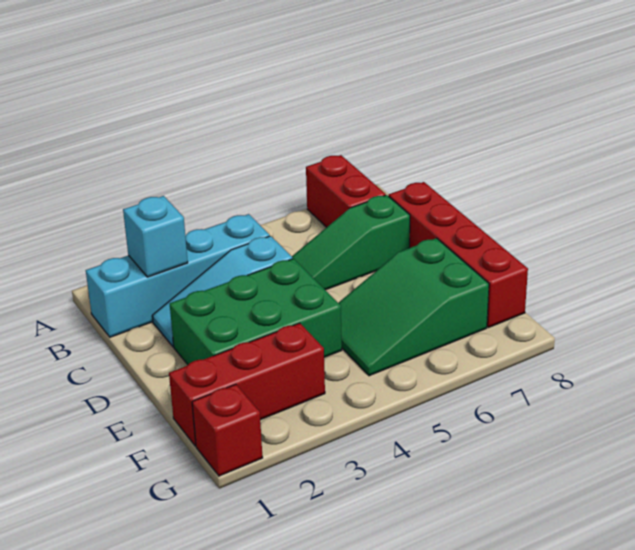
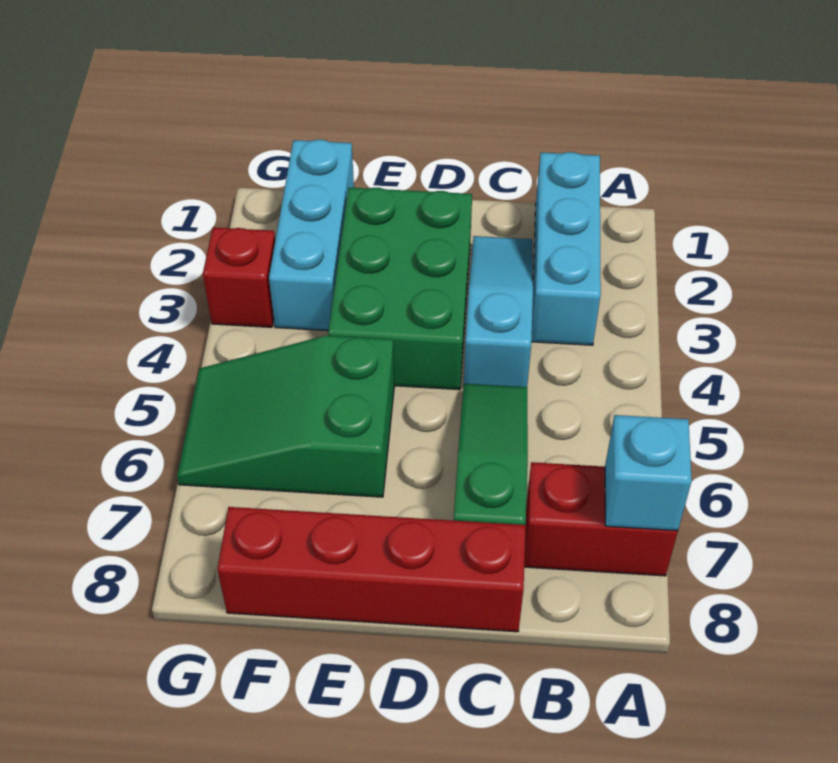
cyan 1x4 brick [86,214,270,337] -> cyan 1x3 brick [531,152,601,345]
cyan 1x1 brick [123,196,188,277] -> cyan 1x1 brick moved to [605,415,692,531]
green 2x3 slope [339,238,489,376] -> green 2x3 slope turned to [177,336,394,497]
red 1x3 brick [169,323,325,446] -> cyan 1x3 brick [269,140,354,331]
red 1x1 brick [192,384,263,476] -> red 1x1 brick moved to [203,227,275,327]

